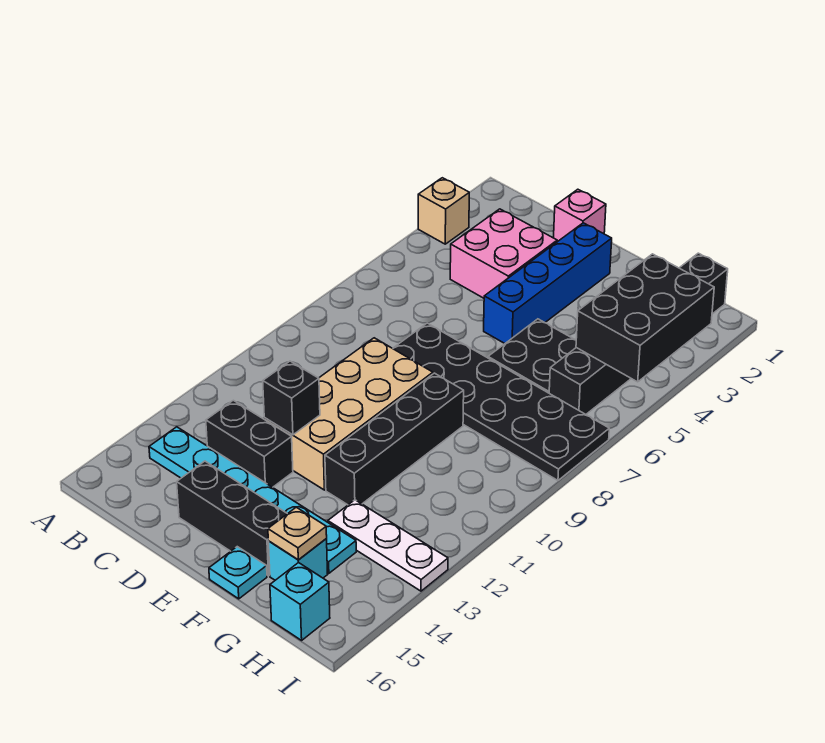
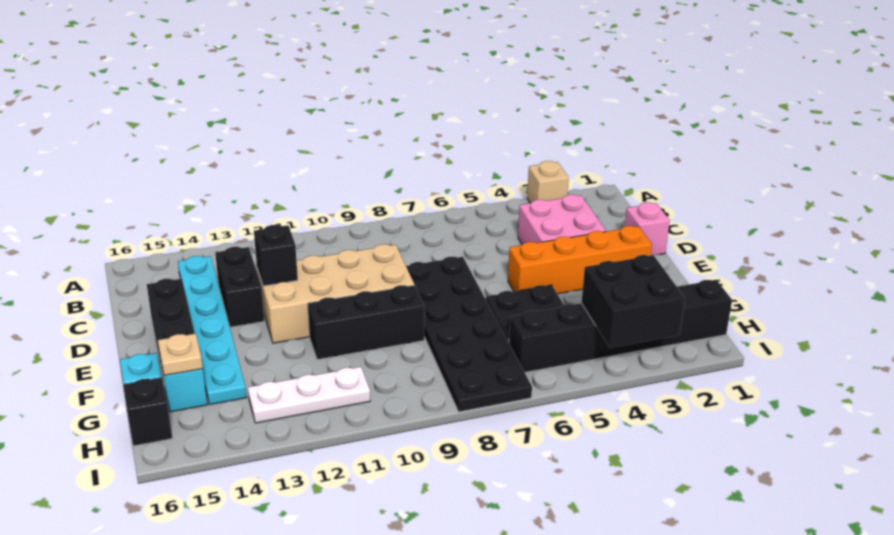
blue 1x4 brick [484,223,612,343] -> orange 1x4 brick [508,226,652,294]
black 1x4 brick [325,373,464,505] -> black 1x3 brick [308,285,424,360]
white 1x3 plate [328,500,448,591] -> white 1x3 plate turned to [248,367,370,423]
black 2x3 brick [576,254,714,382] -> black 2x2 brick [582,255,685,348]
cyan 1x1 brick [270,562,330,640] -> black 1x1 brick [123,378,172,446]

